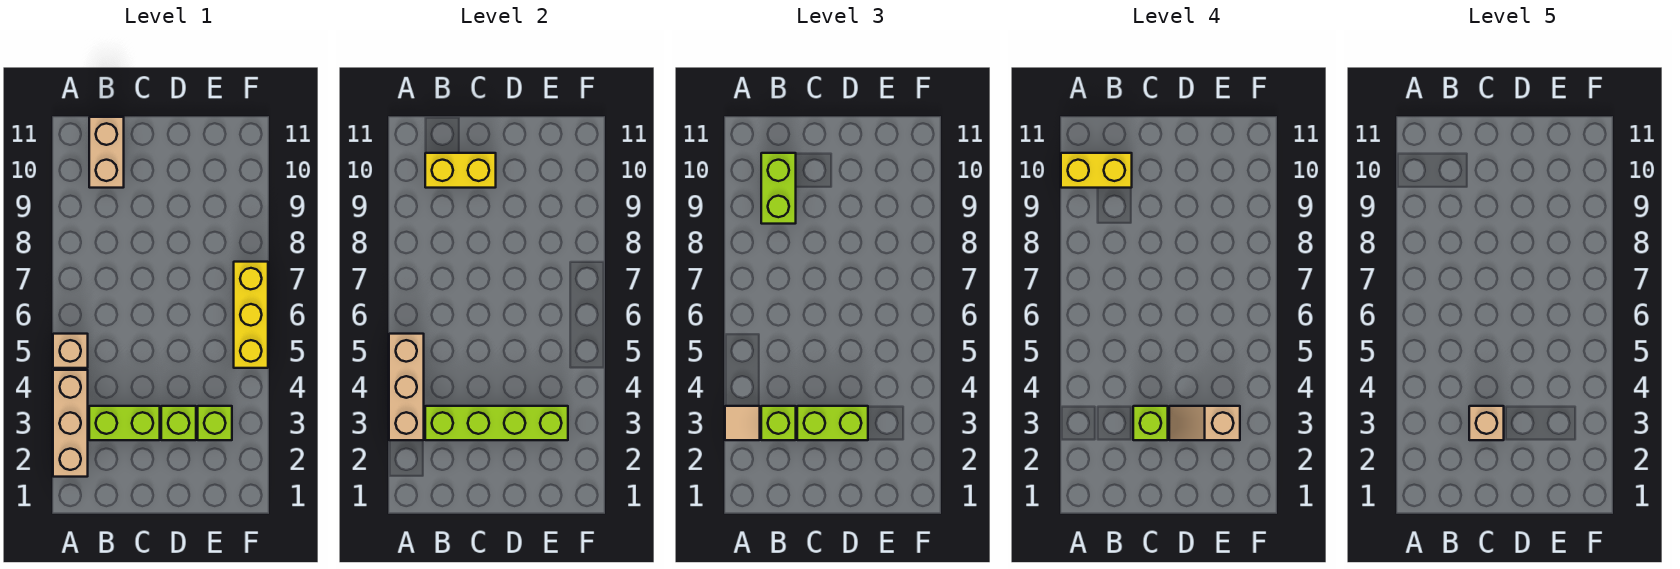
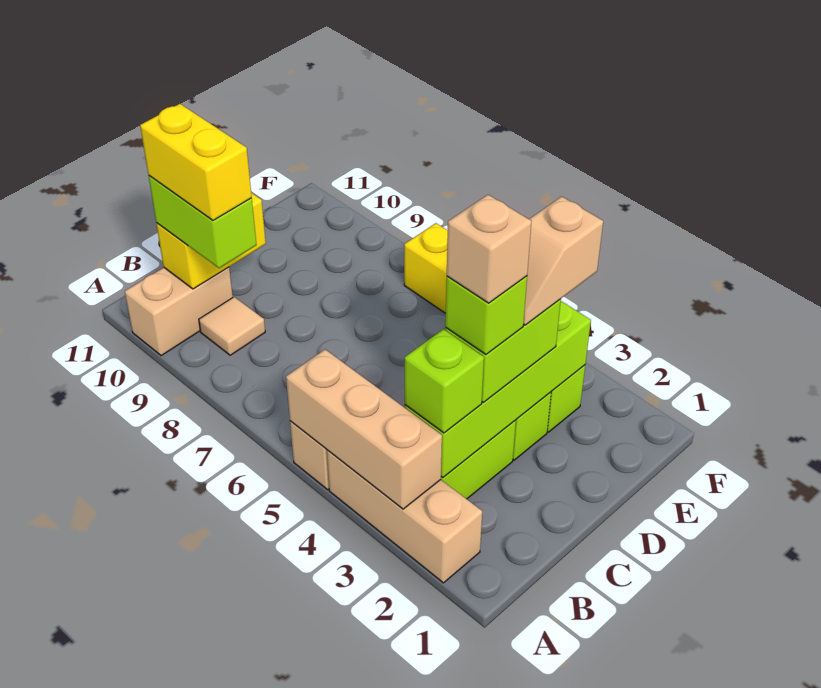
tan 1x1 tile [725,406,760,440] -> tan 1x1 tile moved to [199,297,265,355]
yellow 1x2 brick [1061,153,1132,188] -> yellow 1x2 brick turned to [140,104,252,220]
tan 1x2 brick [89,117,124,188] -> tan 1x2 brick turned to [125,267,233,356]

